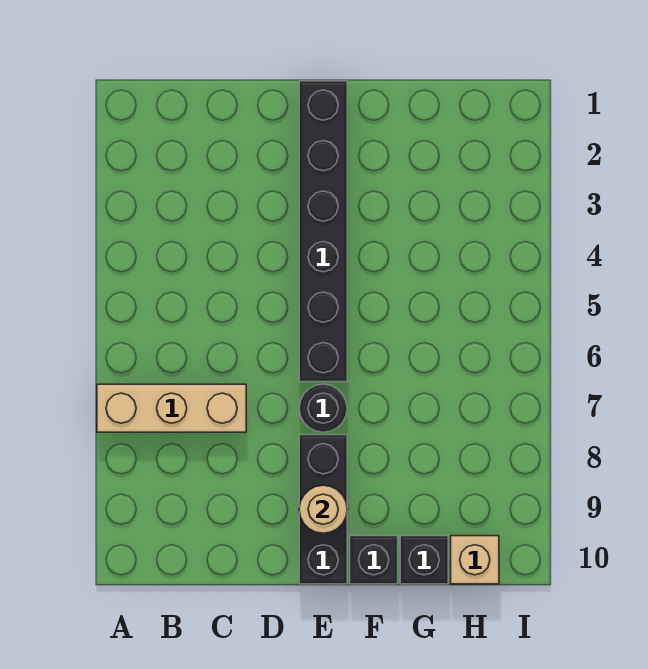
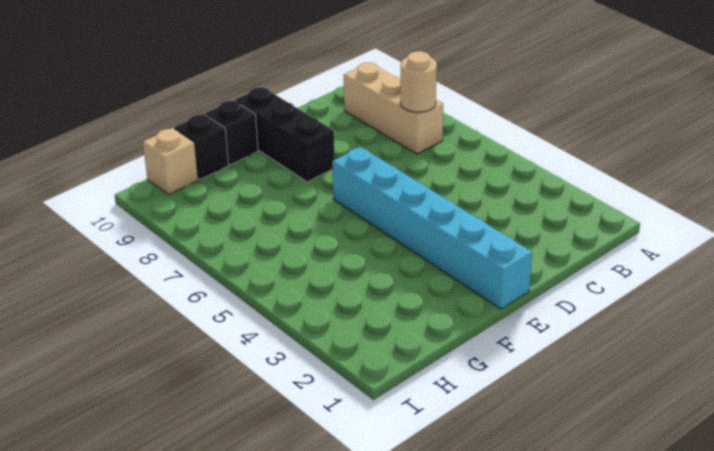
tan 1x3 brick [97,384,246,432] -> tan 1x3 brick turned to [344,63,443,154]
black 1x6 brick [299,81,347,382] -> cyan 1x6 brick [332,147,532,309]
black 1x1 round brick [299,384,347,432] -> none
tan 1x1 round brick [299,485,347,533] -> tan 1x1 round brick moved to [400,51,437,112]

